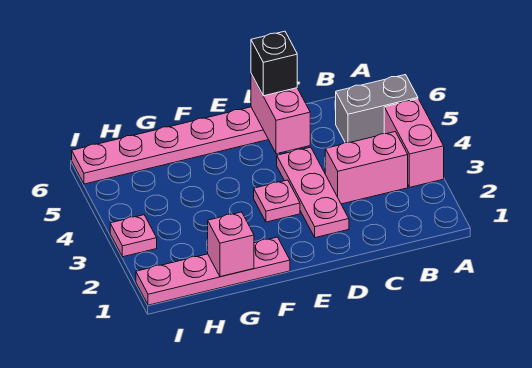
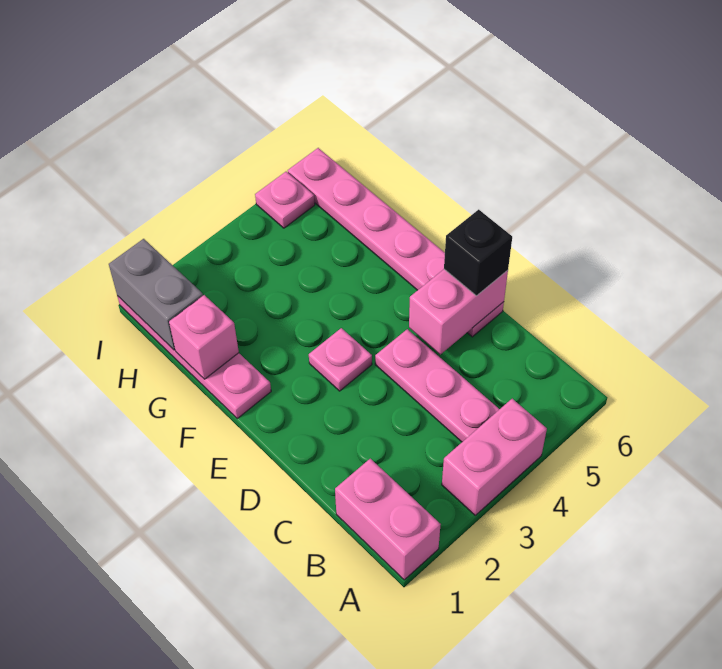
grey 1x2 brick [336,75,418,143] -> grey 1x2 brick moved to [109,239,203,350]
pink 1x2 brick [325,132,408,204] -> pink 1x2 brick moved to [335,459,441,580]
pink 1x3 plate [277,147,349,238] -> pink 1x3 plate turned to [375,329,499,442]
pink 1x1 plate [110,215,157,257] -> pink 1x1 plate moved to [255,172,315,228]

